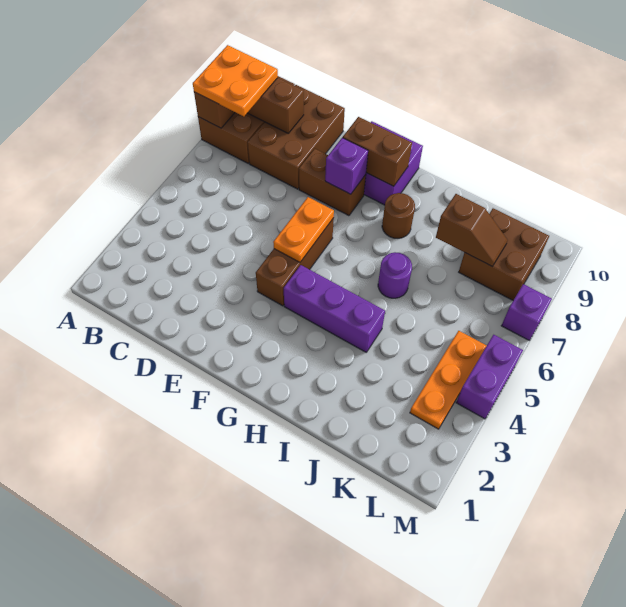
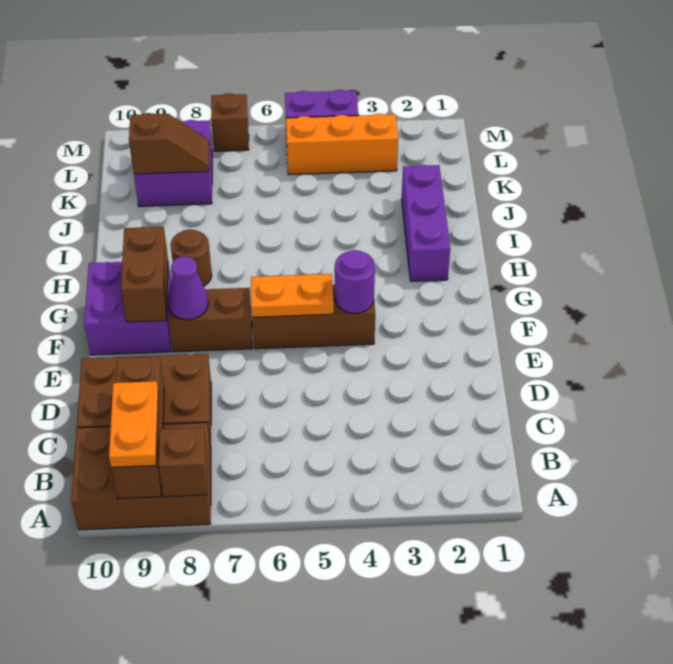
orange 2x2 plate [193,45,278,116] -> orange 1x2 plate [109,381,158,467]
brown 1x2 brick [299,149,366,216] -> brown 1x2 brick turned to [168,288,252,352]
purple 1x1 brick [325,138,368,194] -> purple 1x1 cone [168,256,208,320]
purple 1x3 brick [284,265,385,352] -> purple 1x3 brick moved to [402,165,450,281]
purple 1x1 round brick [378,252,412,298] -> purple 1x1 round brick moved to [335,250,375,313]
brown 1x2 slope [436,194,508,266] -> brown 1x2 slope turned to [129,113,209,174]
brown 2x2 brick [459,208,549,300] -> purple 2x2 brick [134,120,212,206]
orange 1x3 plate [410,331,487,429] -> orange 1x3 brick [286,113,398,175]
purple 1x1 brick [501,284,552,340] -> brown 1x1 brick [211,93,249,151]

